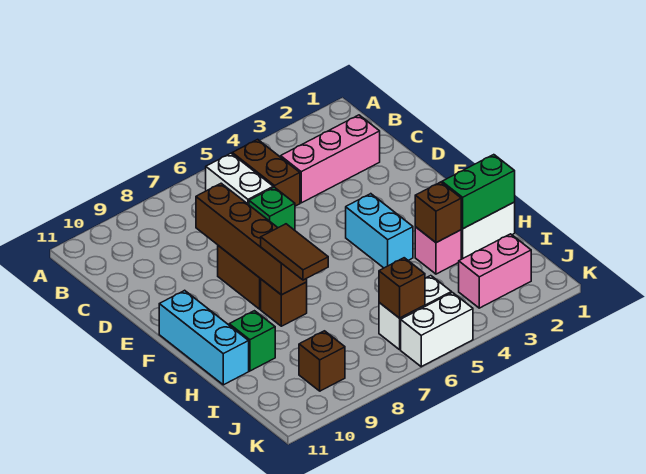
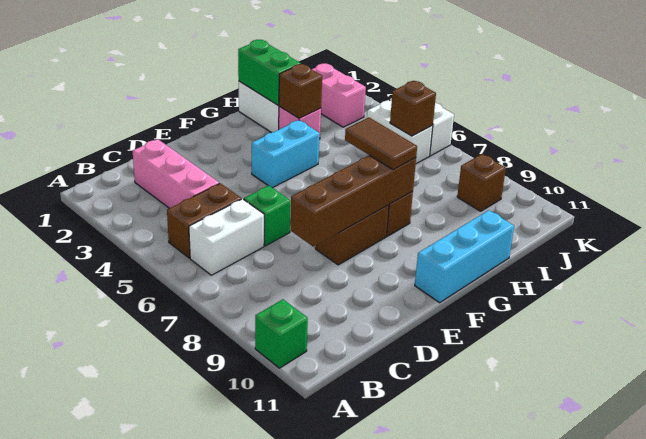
brown 1x2 tile [261,224,328,280] -> brown 1x2 tile turned to [345,117,417,170]
green 1x1 brick [229,311,275,371] -> green 1x1 brick moved to [255,299,308,368]

